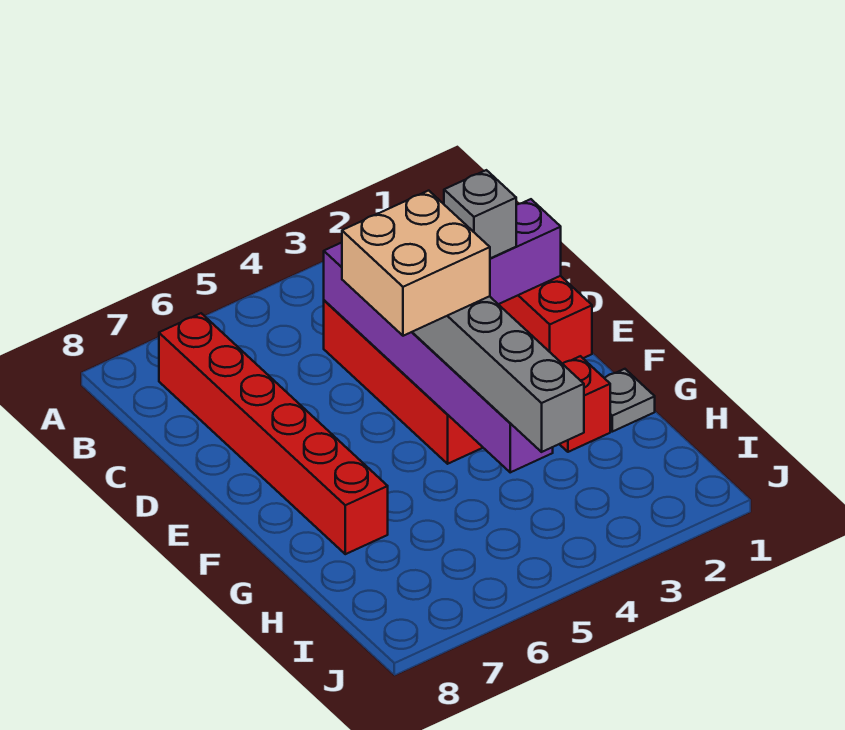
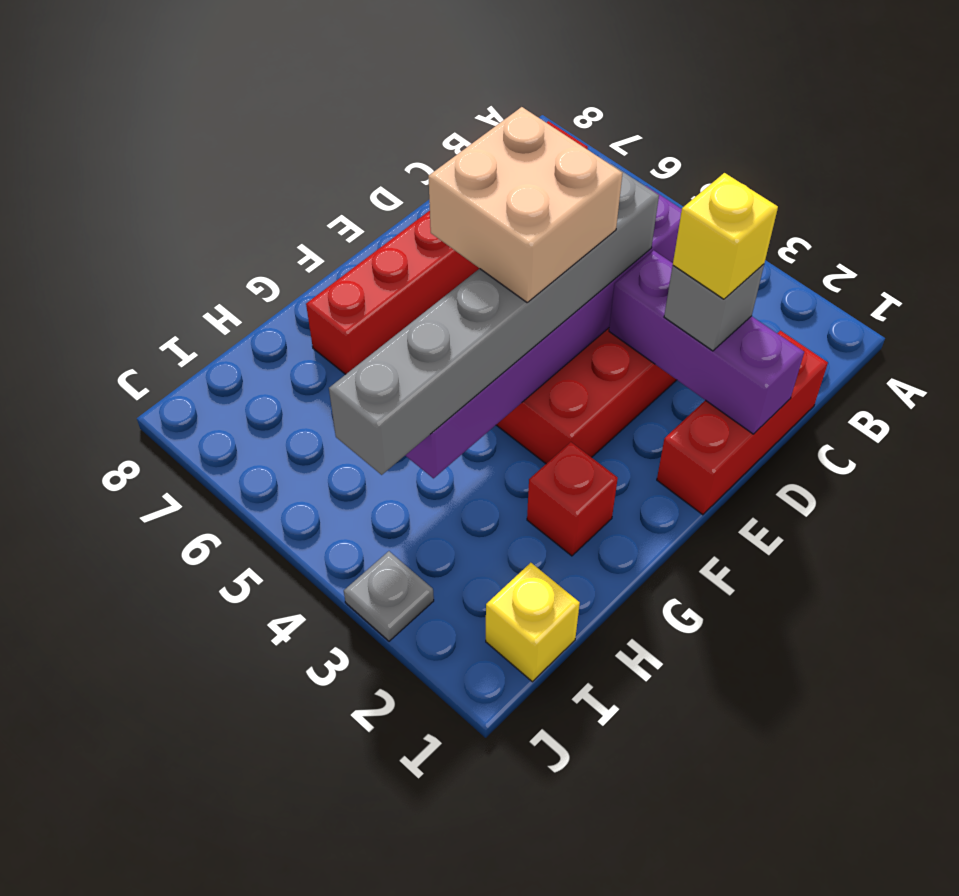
none -> yellow 1x1 brick [673,173,778,299]
grey 1x1 plate [605,369,655,432] -> grey 1x1 plate moved to [344,551,434,641]
none -> yellow 1x1 brick [486,563,580,682]

